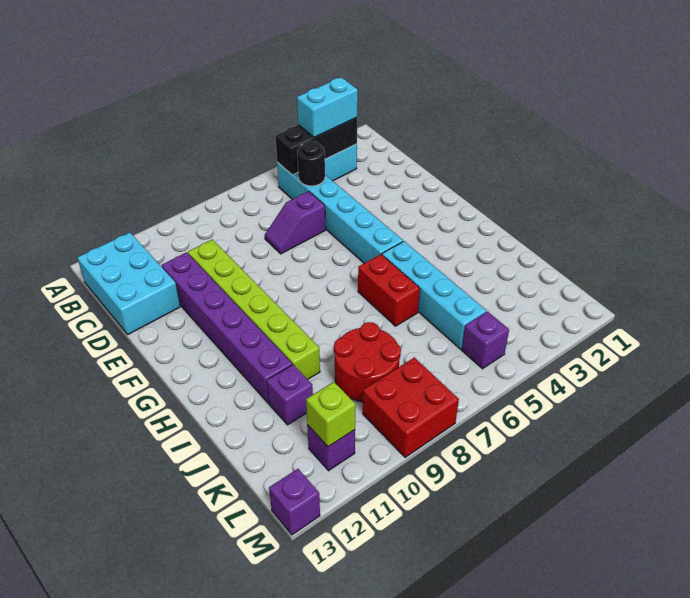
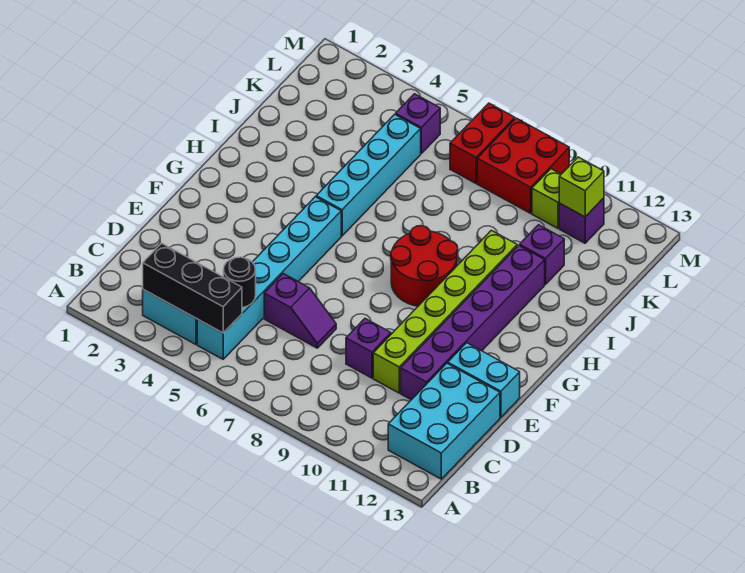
cyan 1x2 brick [297,77,358,137] -> cyan 1x2 brick moved to [448,343,520,417]
red 1x2 brick [358,254,420,326] -> red 1x2 brick moved to [450,103,515,183]
red 2x2 round brick [334,322,401,402] -> red 2x2 round brick moved to [391,226,458,306]
none -> lime 1x1 brick [532,169,561,228]
purple 1x1 brick [269,469,320,535] -> purple 1x1 brick moved to [346,319,391,378]

